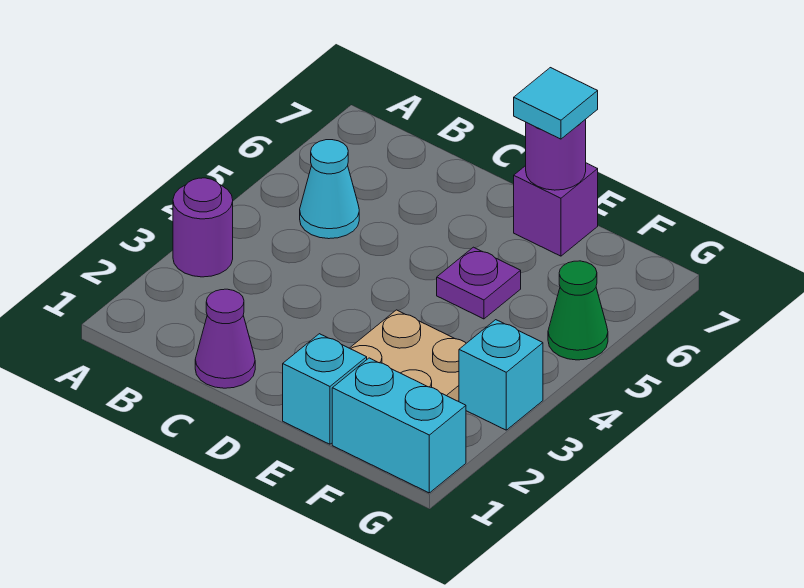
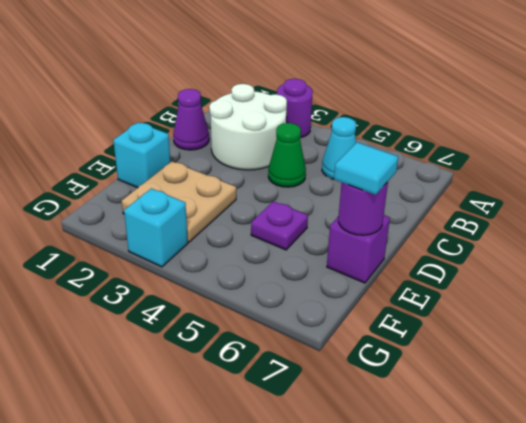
none -> white 2x2 round brick [209,84,287,170]
cyan 1x2 brick [332,358,466,493] -> none
green 1x1 cone [548,261,608,360] -> green 1x1 cone moved to [268,123,306,187]

